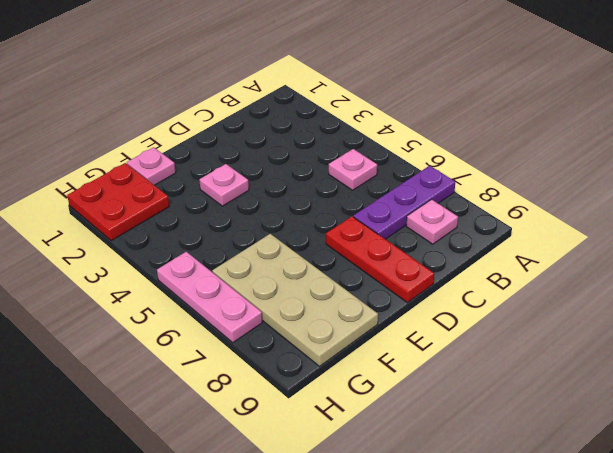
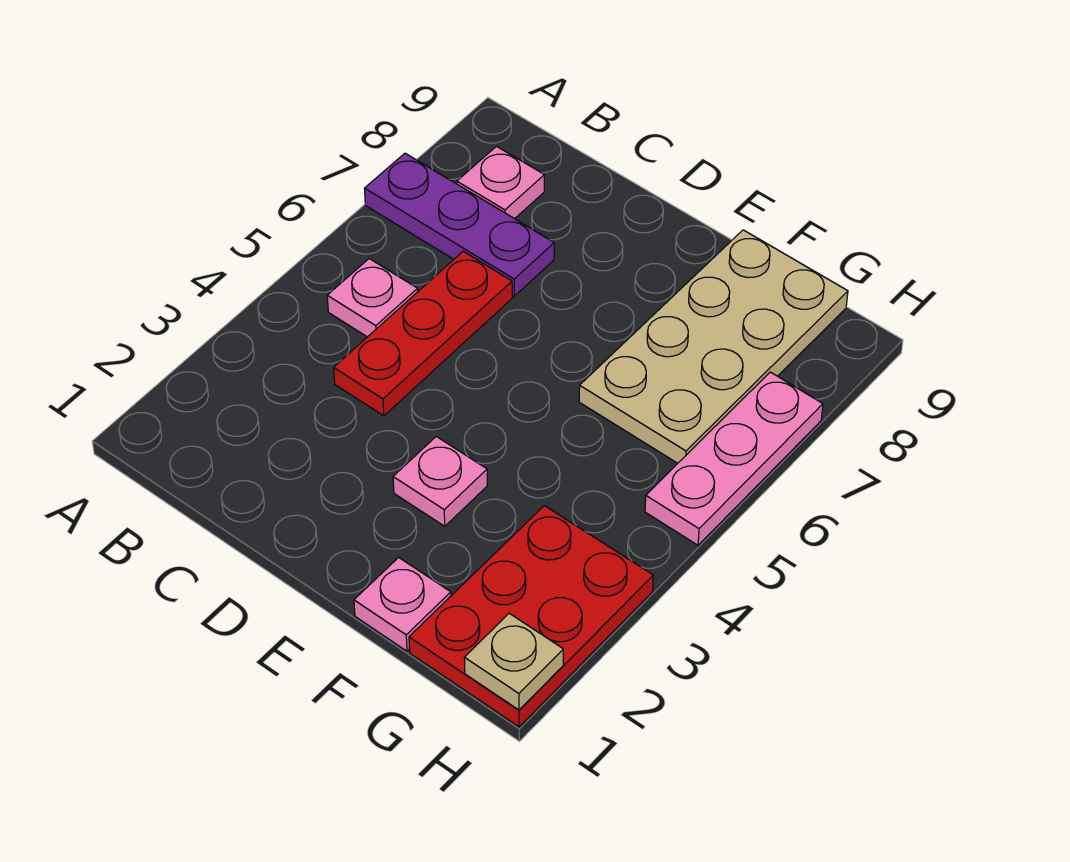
red 1x3 plate [326,217,434,303] -> red 1x3 plate moved to [334,251,512,416]
red 2x2 plate [67,163,169,241] -> red 2x3 plate [409,506,653,727]
none -> tan 1x1 plate [464,613,563,710]

